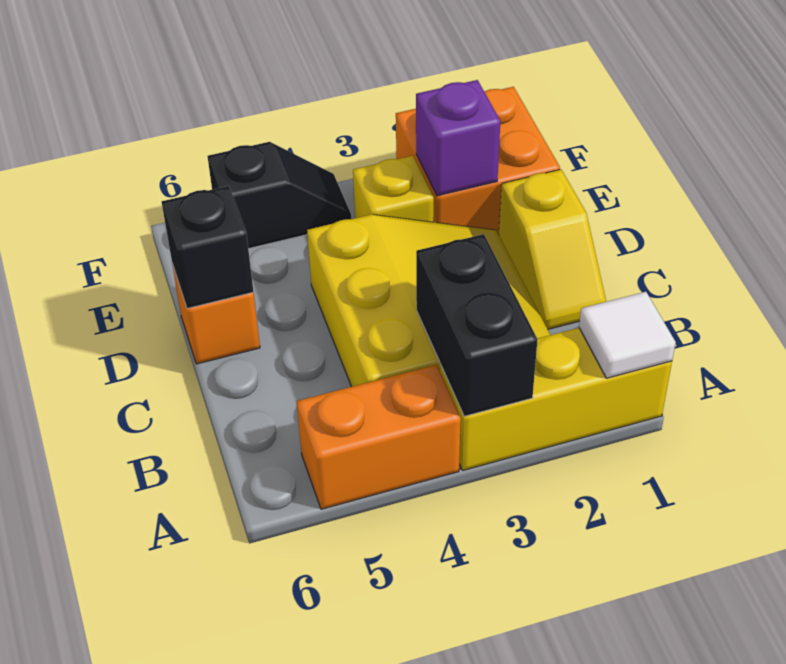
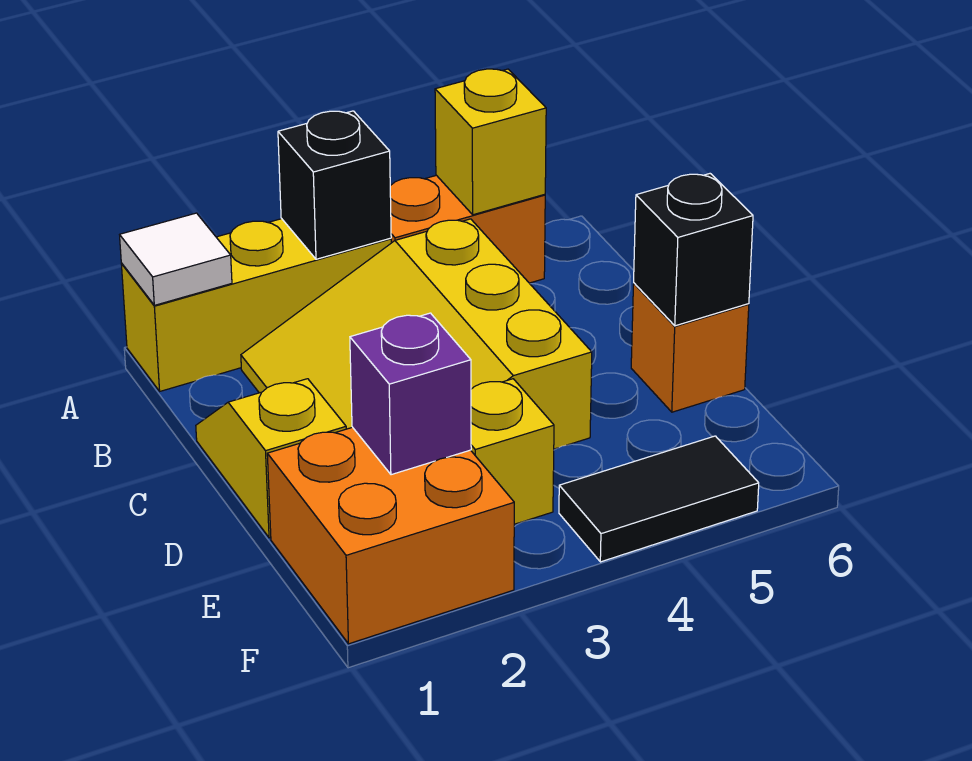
black 1x2 brick [416,234,537,416] -> black 1x1 brick [278,111,391,259]
none -> yellow 1x1 brick [435,69,546,215]
black 1x2 slope [208,142,351,249] -> black 1x2 tile [559,436,759,562]

